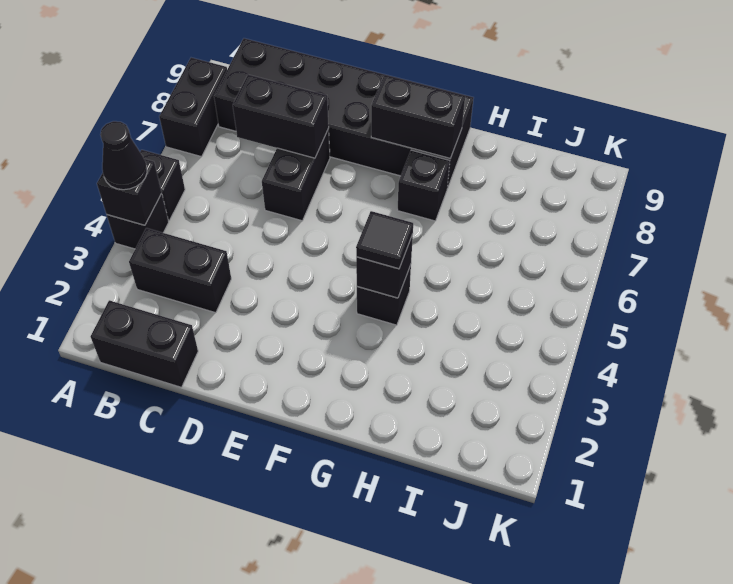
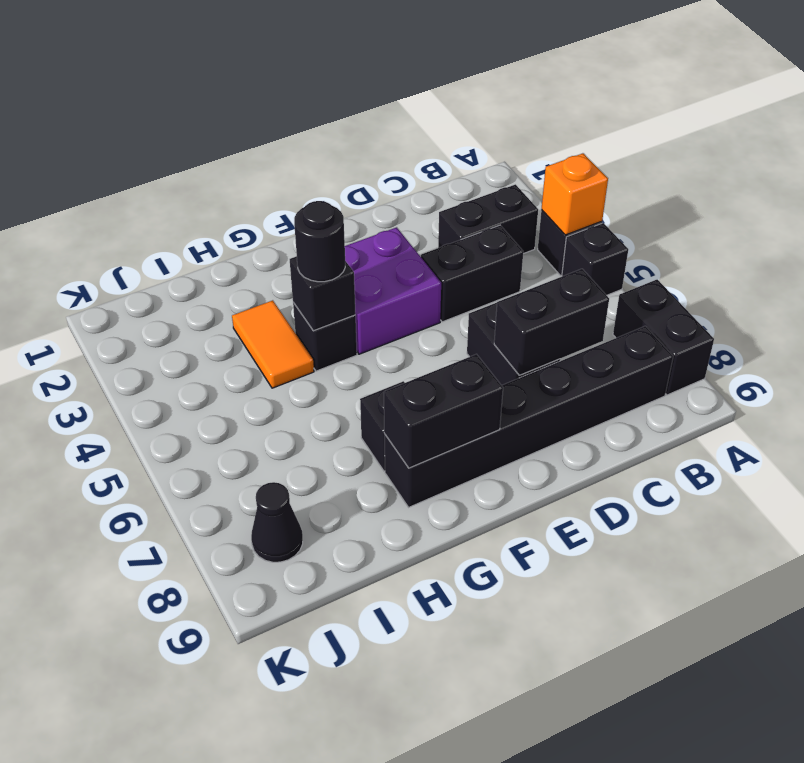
black 1x1 brick [97,159,162,225] -> orange 1x1 brick [542,153,608,235]
black 1x1 cone [100,121,147,190] -> black 1x1 cone moved to [251,482,303,562]
black 1x2 brick [91,300,198,387] -> black 1x2 brick moved to [421,225,523,322]
black 2x6 brick [214,38,473,188] -> black 1x6 brick [385,326,673,507]
none -> purple 2x2 brick [345,227,441,354]
black 1x1 tile [356,211,413,269] -> black 1x1 round brick [294,201,345,282]
none -> orange 1x2 tile [232,300,314,388]

